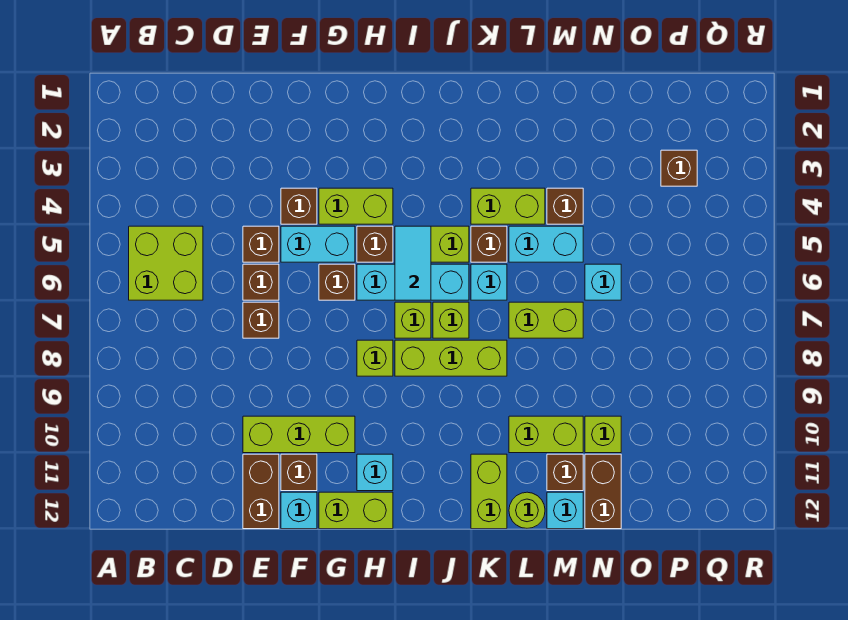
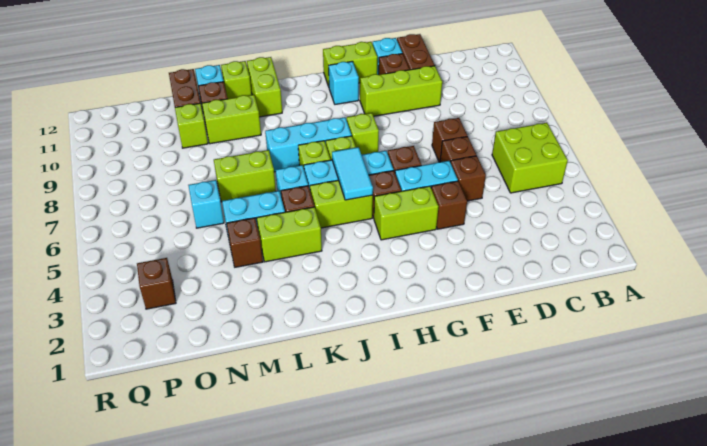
lime 1x3 brick [395,340,507,376] -> cyan 1x3 brick [265,117,352,172]
lime 1x1 round brick [509,492,545,528] -> lime 1x1 brick [221,61,252,99]

